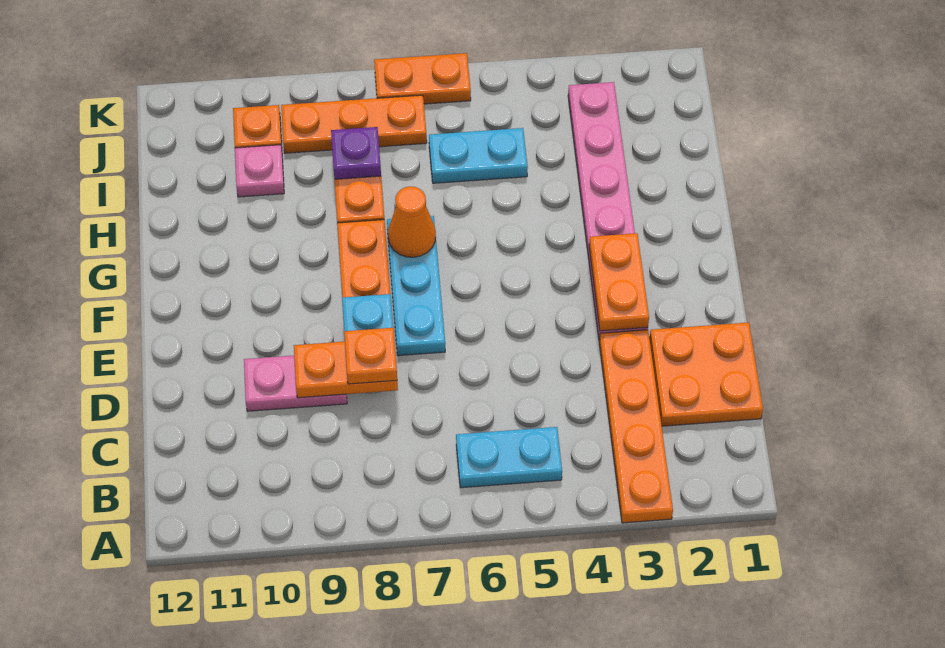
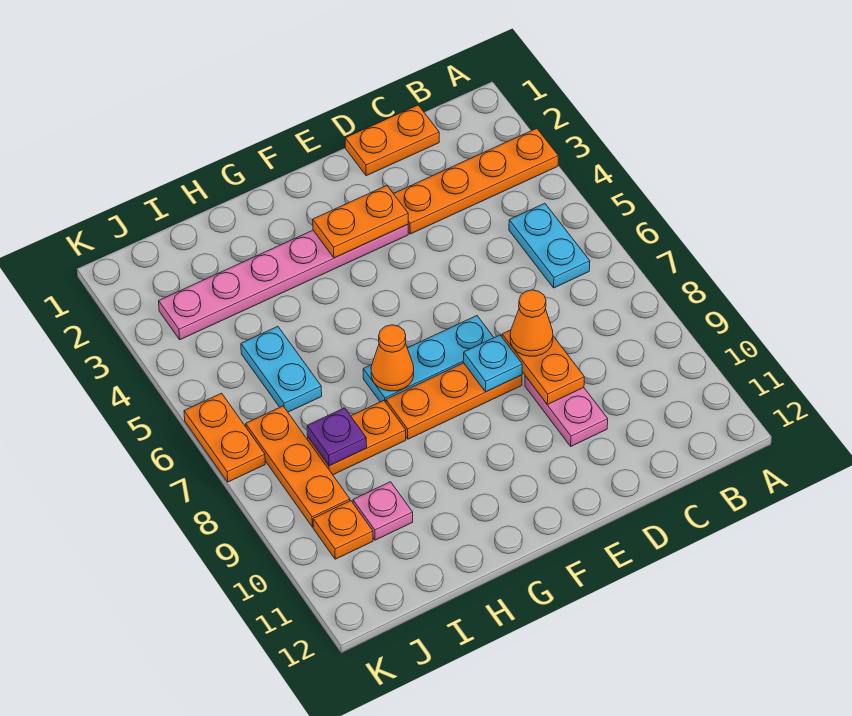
orange 2x2 plate [650,323,763,426] -> orange 1x2 plate [345,105,439,176]
orange 1x1 plate [344,328,397,384] -> orange 1x1 cone [510,290,553,356]

